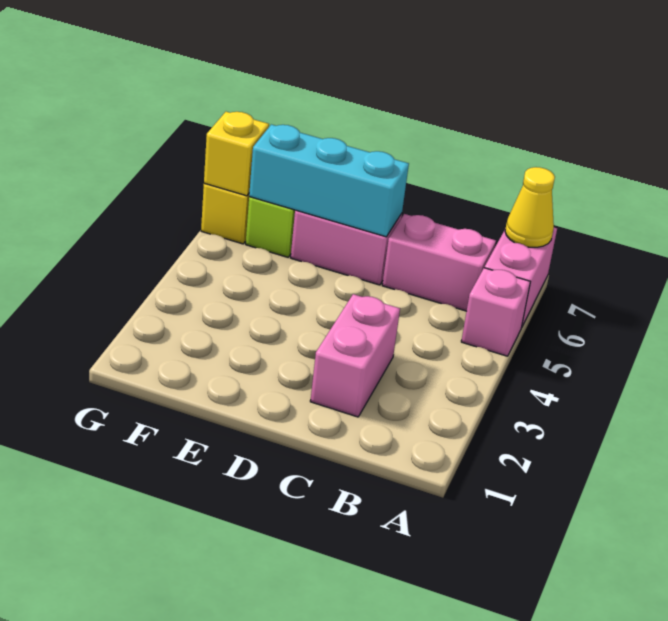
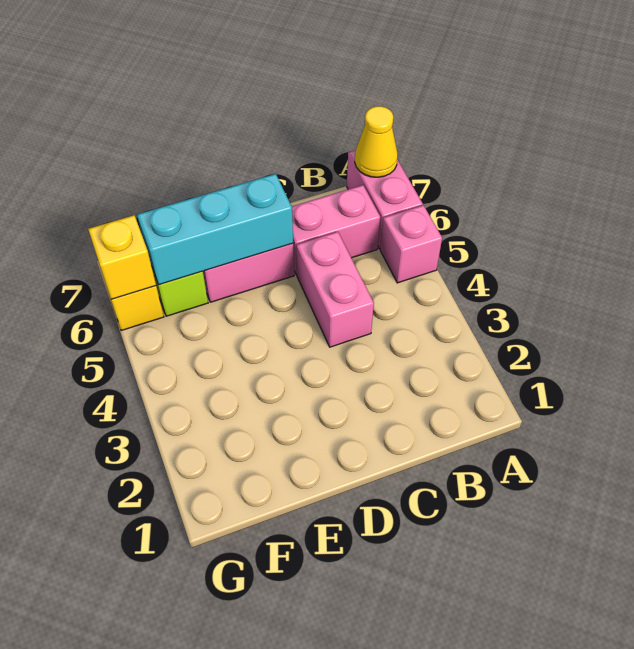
pink 1x2 brick [310,294,400,417] -> pink 1x2 brick moved to [296,232,374,347]

